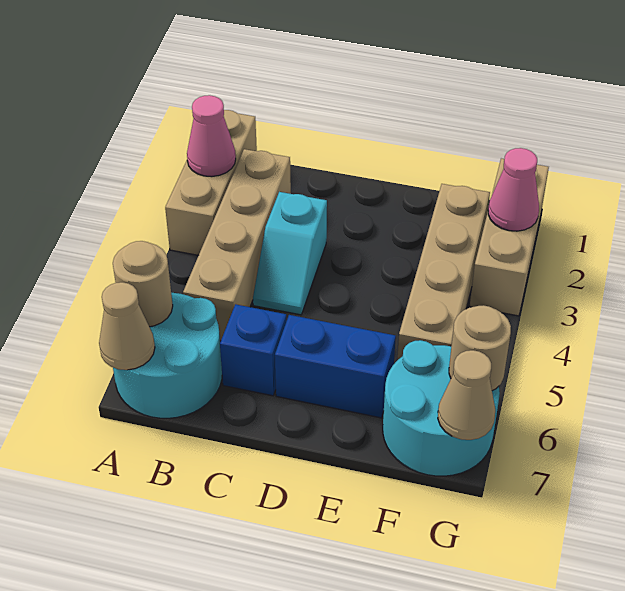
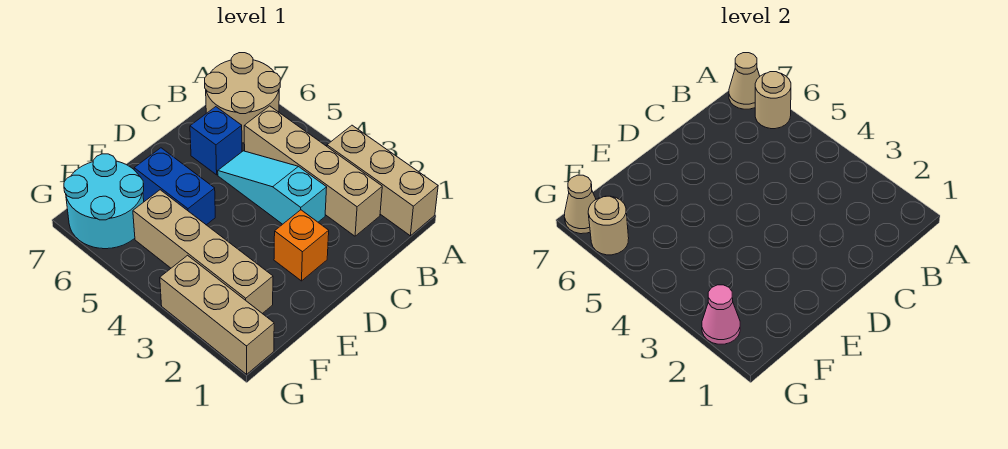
pink 1x1 cone [187,95,236,177] -> none
cyan 2x2 round brick [113,293,222,418] -> tan 2x2 round brick [205,53,280,143]
cyan 1x2 slope [253,192,327,315] -> cyan 1x3 slope [218,151,327,224]
none -> orange 1x1 brick [274,210,329,281]
blue 1x2 brick [275,315,396,418] -> blue 1x2 brick turned to [134,148,215,225]

